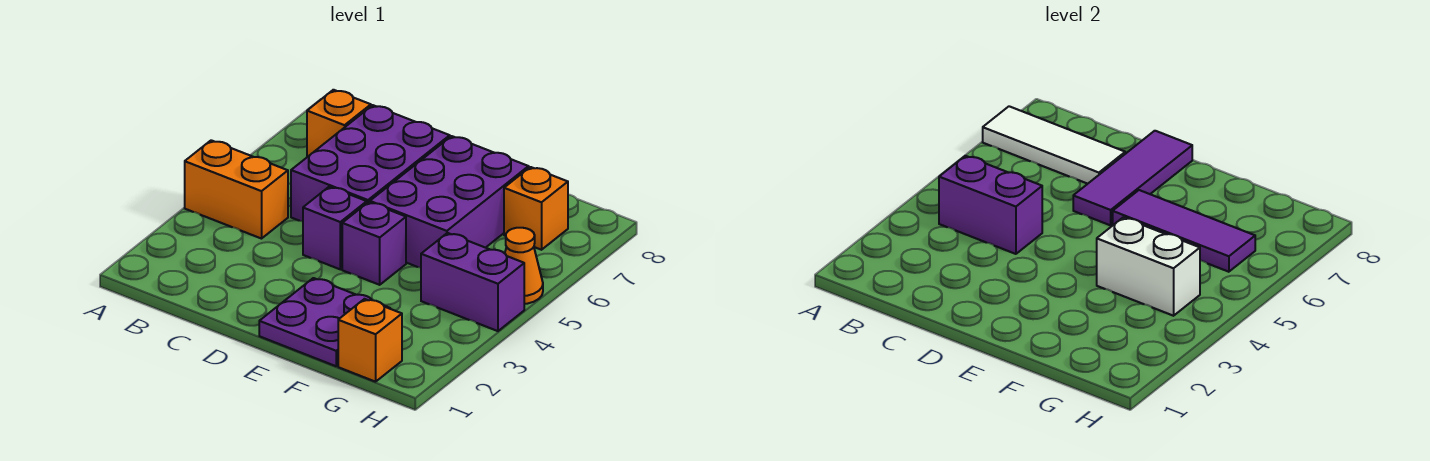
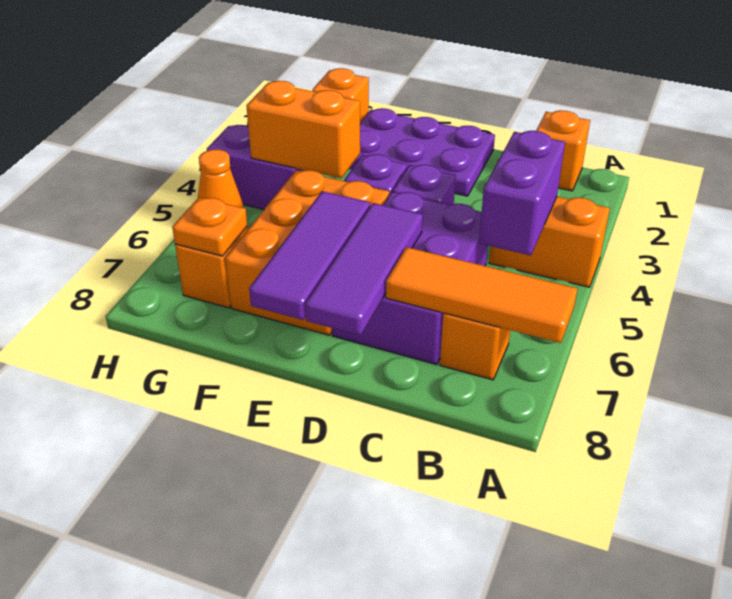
white 1x3 tile [983,106,1125,184] -> orange 1x3 tile [386,247,577,343]
none -> orange 1x1 brick [536,110,590,191]
purple 1x2 brick [939,156,1042,254] -> purple 1x2 brick turned to [479,131,565,256]
purple 2x2 plate [259,278,390,366] -> purple 2x3 plate [349,108,495,196]
purple 2x3 brick [370,136,529,268] -> orange 2x3 brick [225,170,389,335]
purple 1x3 tile [1113,190,1255,272] -> purple 1x3 tile turned to [249,191,370,320]
white 1x2 brick [1097,218,1200,316] -> orange 1x2 brick [246,81,360,178]
none -> orange 1x1 plate [172,197,247,256]

